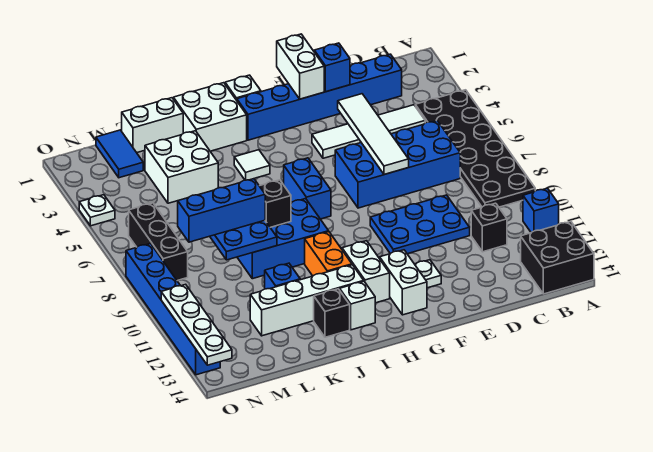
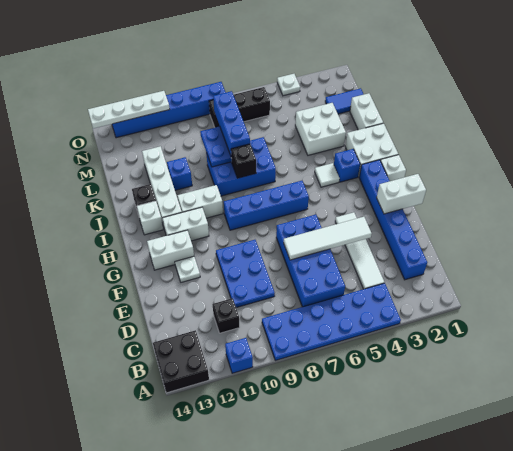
black 2x6 plate [415,90,535,207] -> blue 2x6 plate [262,283,401,360]
blue 1x1 brick [314,43,350,92] -> blue 1x1 brick moved to [334,149,360,182]
blue 1x2 brick [284,158,331,219] -> blue 1x4 brick [224,181,309,230]
blue 2x3 brick [237,199,329,279] -> blue 2x3 brick turned to [206,137,276,196]
orange 1x2 brick [305,232,352,276] -> white 1x2 brick [178,185,223,218]

